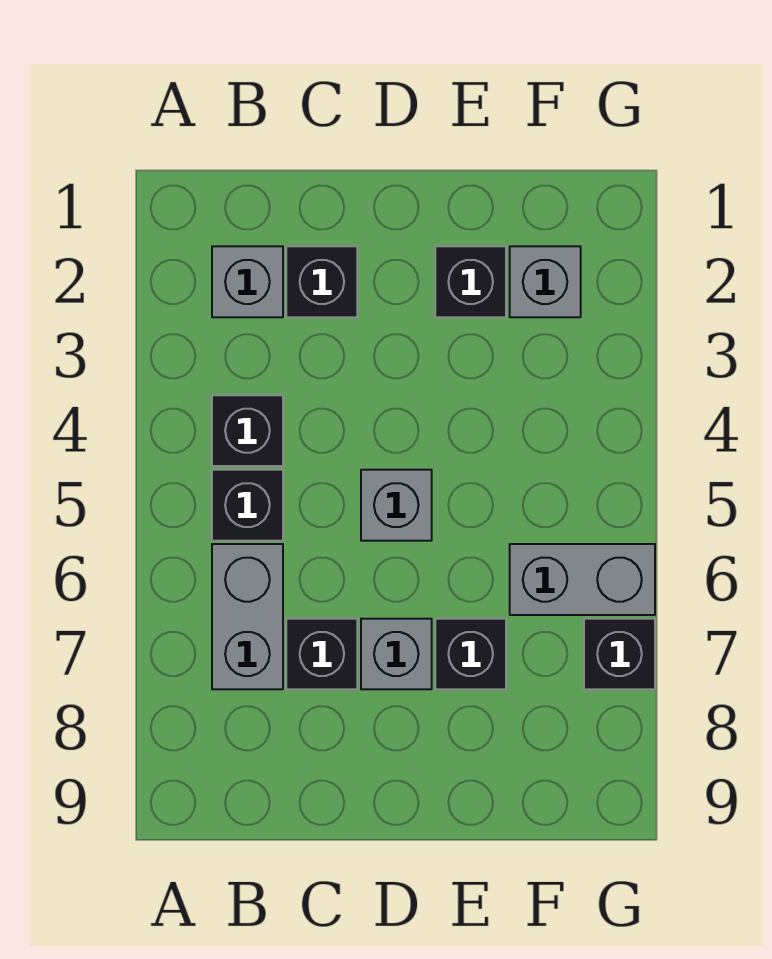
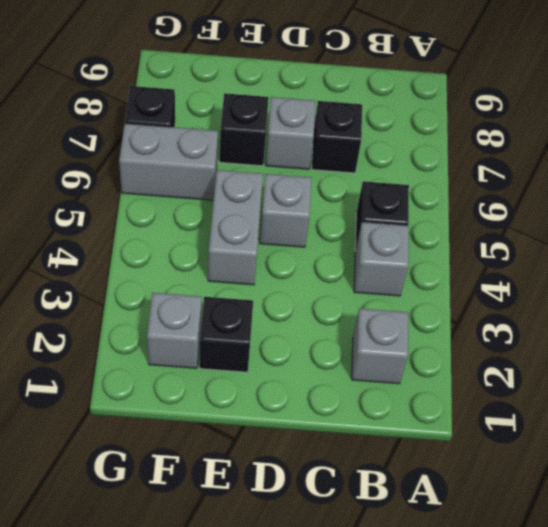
black 1x1 brick [212,395,283,466] -> grey 1x1 brick [354,222,409,296]
grey 1x2 brick [212,544,283,689] -> grey 1x2 brick moved to [208,170,263,285]
black 1x1 brick [286,246,357,317] -> none

